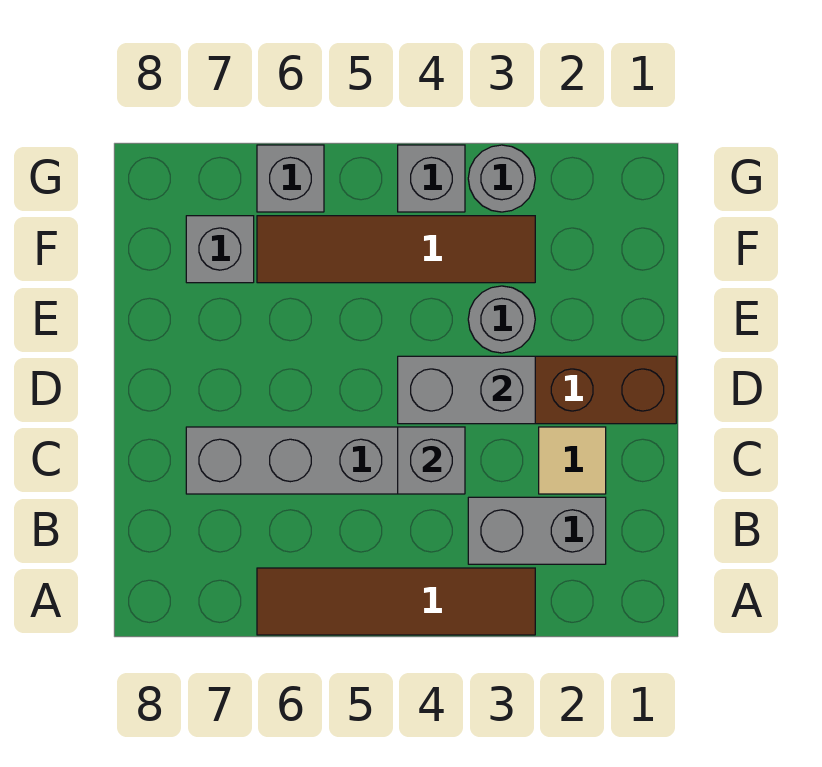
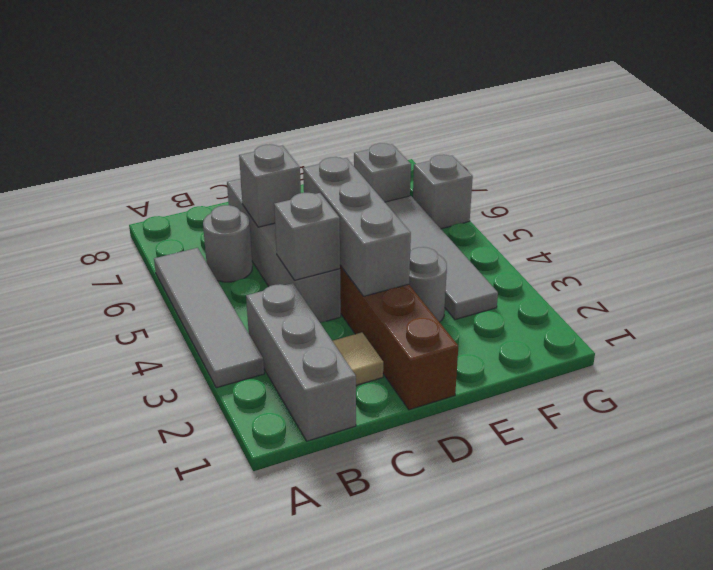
brown 1x4 tile [257,568,535,635] -> grey 1x4 tile [154,248,264,388]
grey 1x2 brick [468,497,606,564] -> grey 1x3 brick [246,283,356,441]
grey 1x2 brick [398,356,535,424] -> grey 1x3 brick [303,157,411,296]
brown 1x4 tile [257,216,535,283] -> grey 1x4 tile [385,196,498,320]
grey 1x1 round brick [468,145,535,212] -> grey 1x1 round brick moved to [203,205,252,282]
grey 1x1 brick [398,145,465,212] -> grey 1x1 brick moved to [239,144,301,227]

